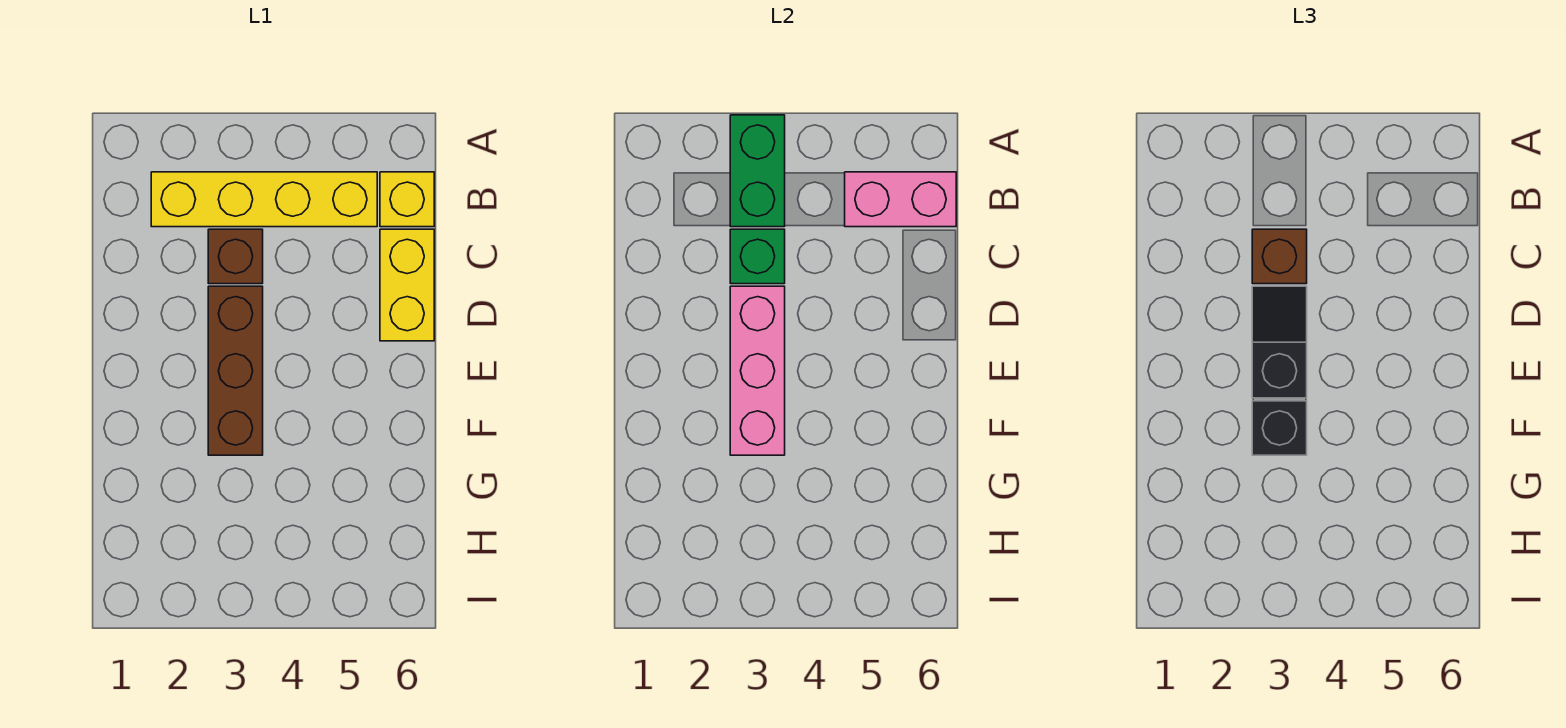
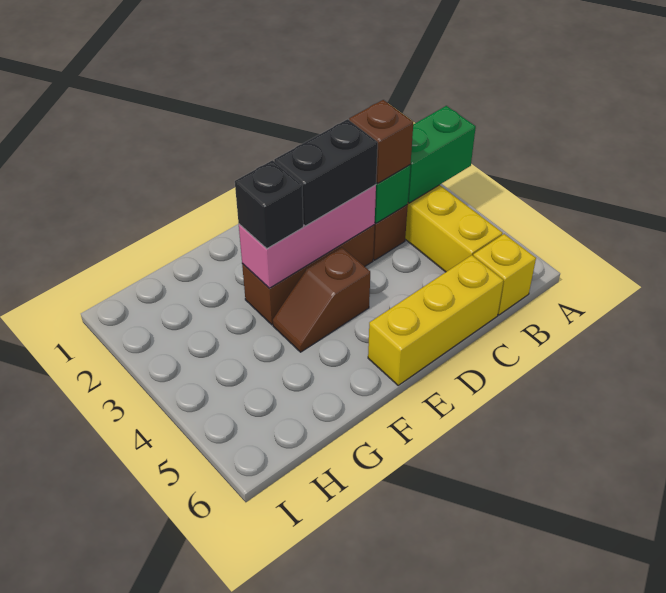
pink 1x2 brick [845,172,956,227] -> none
yellow 1x2 brick [380,229,434,341] -> yellow 1x3 brick [368,255,504,385]
black 1x2 slope [1252,286,1307,398] -> black 1x2 brick [274,119,378,226]
none -> brown 1x2 slope [273,247,370,352]

